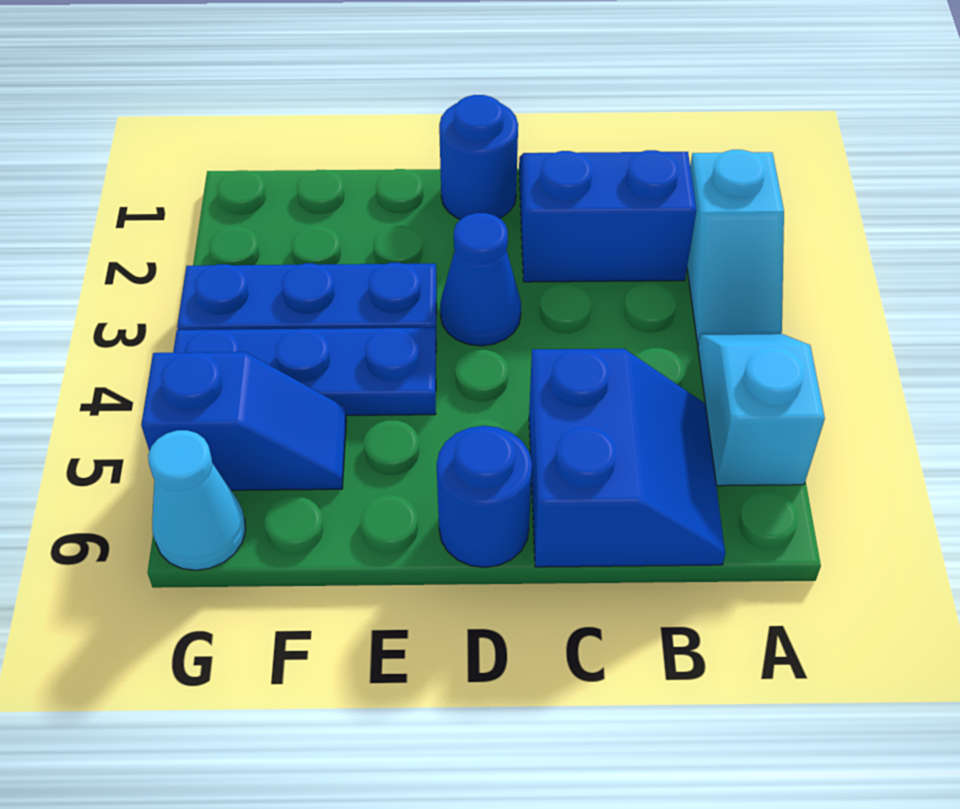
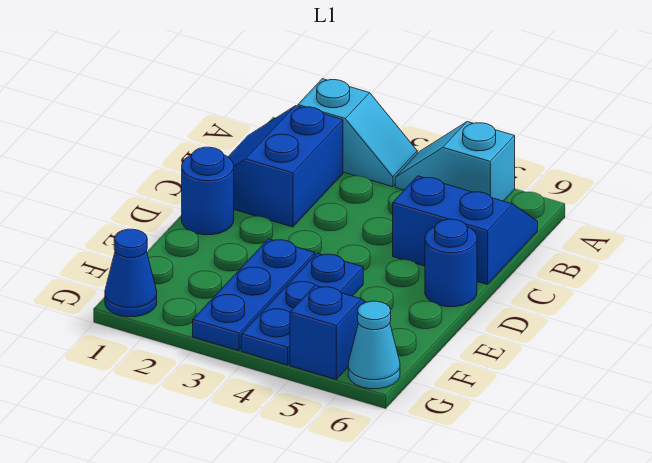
blue 1x1 cone [440,213,521,346] -> blue 1x1 cone moved to [105,229,157,317]

